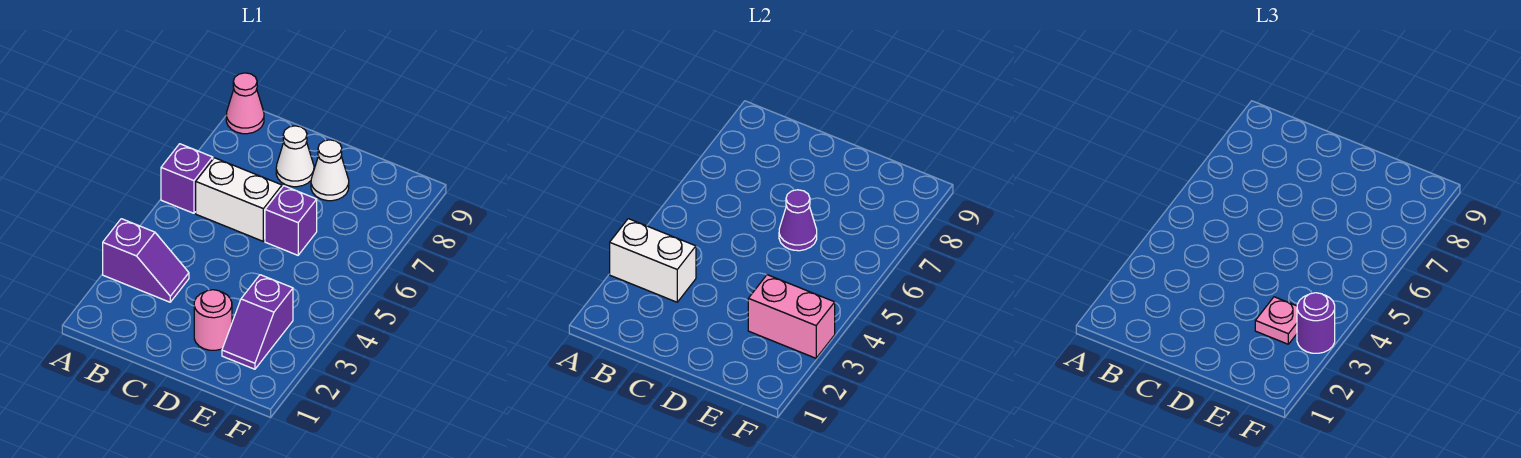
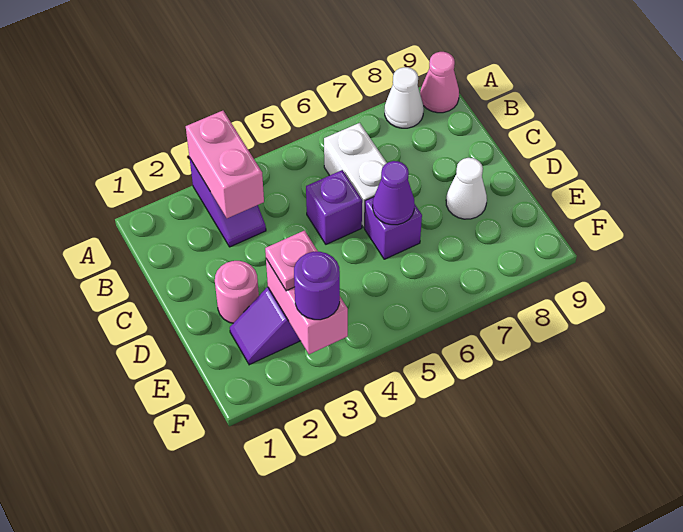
white 1x2 brick [610,219,696,302] -> pink 1x2 brick [186,111,264,218]
purple 1x1 brick [161,144,213,213] -> purple 1x1 brick moved to [306,170,362,244]
white 1x1 cone [276,126,314,187] -> white 1x1 cone moved to [385,67,424,128]

